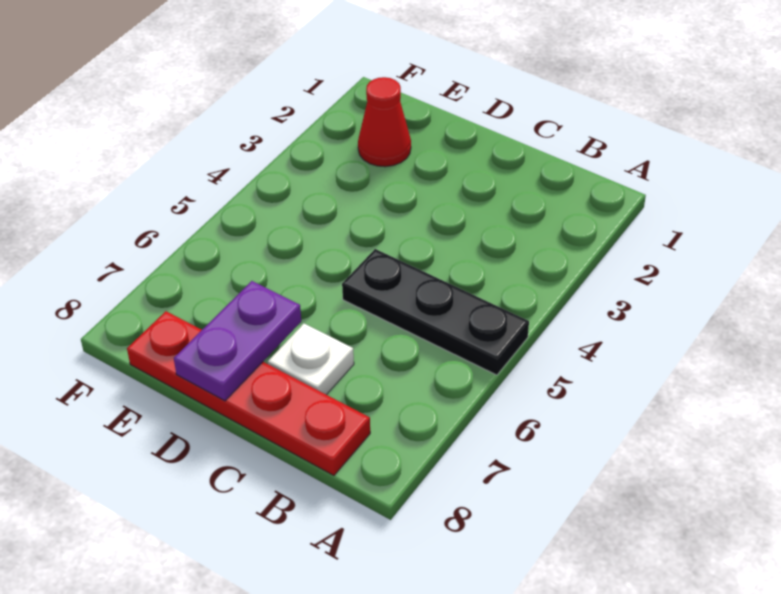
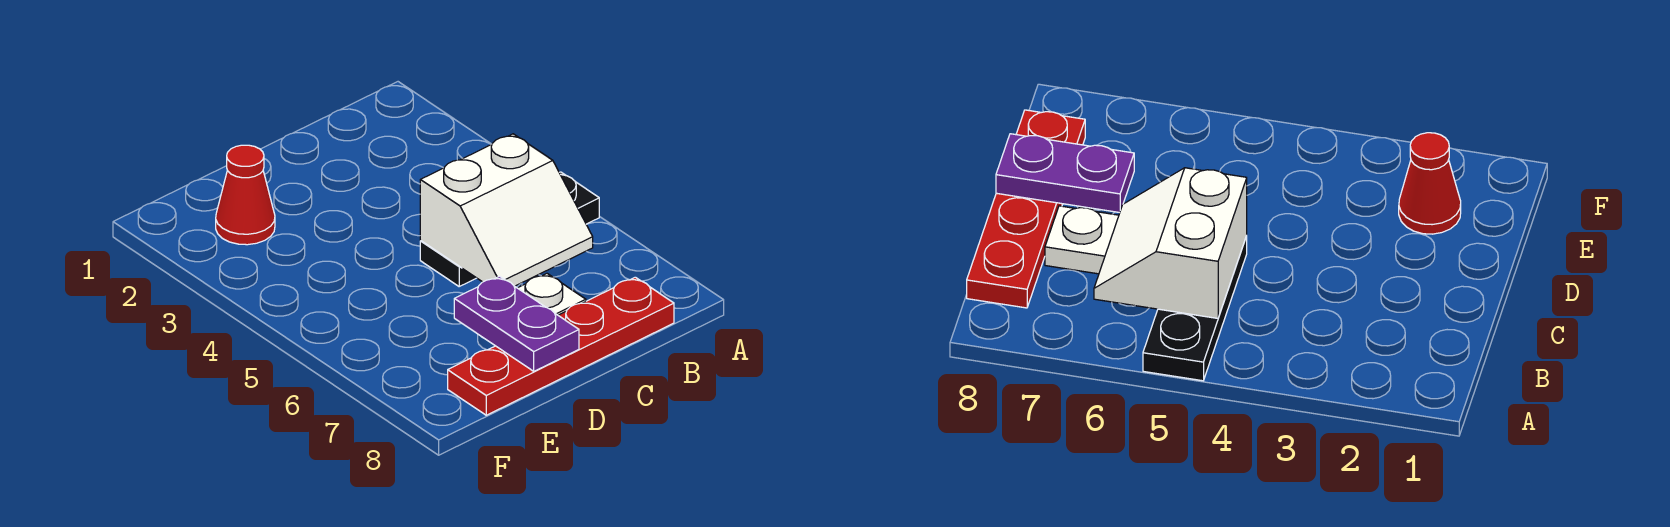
none -> white 2x2 slope [420,134,593,286]

